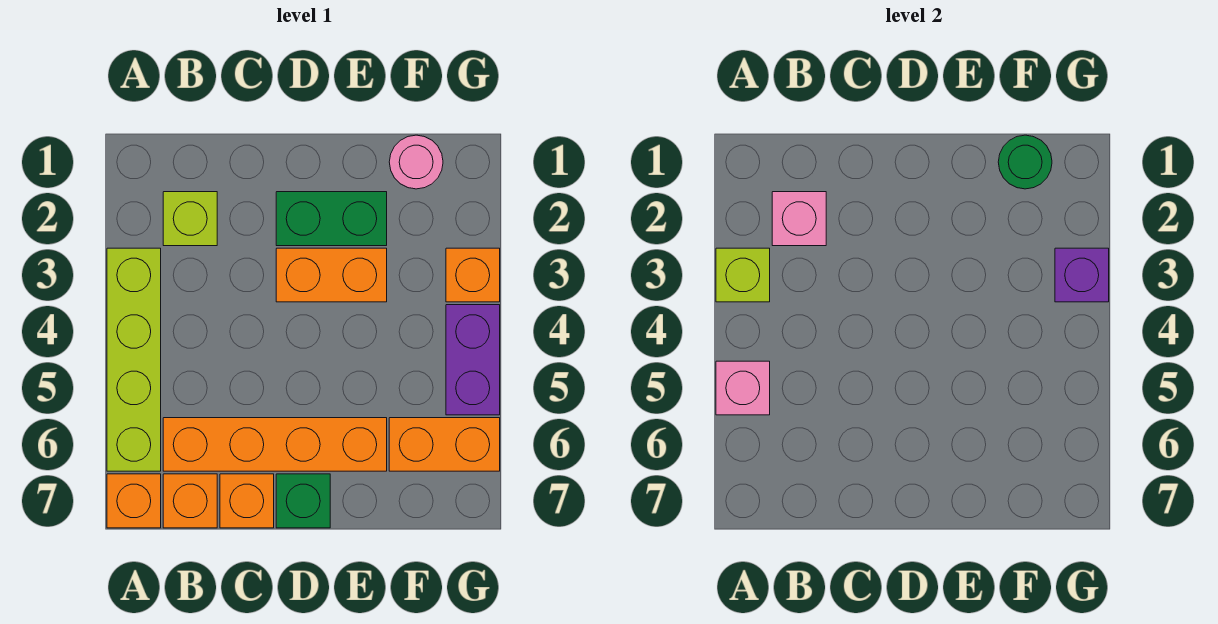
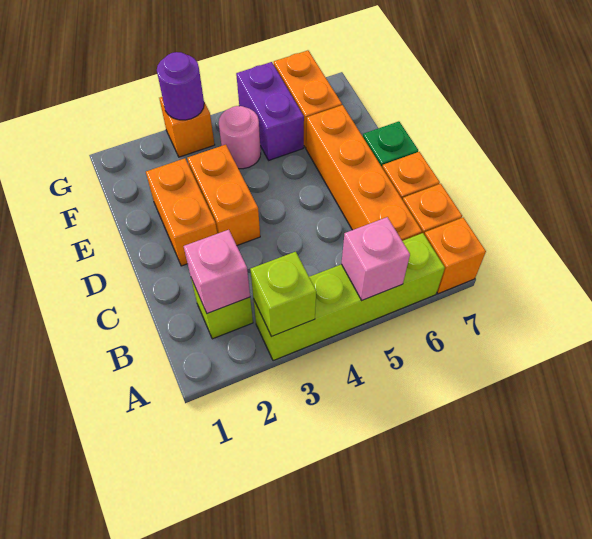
green 1x2 brick [276,192,387,246] -> orange 1x2 brick [146,158,217,266]
pink 1x1 round brick [389,135,443,189] -> pink 1x1 round brick moved to [219,106,261,169]
green 1x1 round brick [998,135,1052,189] -> none
purple 1x1 brick [1055,248,1109,302] -> purple 1x1 round brick [157,52,204,120]
purple 1x2 brick [446,305,500,415] -> purple 1x2 brick turned to [236,62,304,160]

